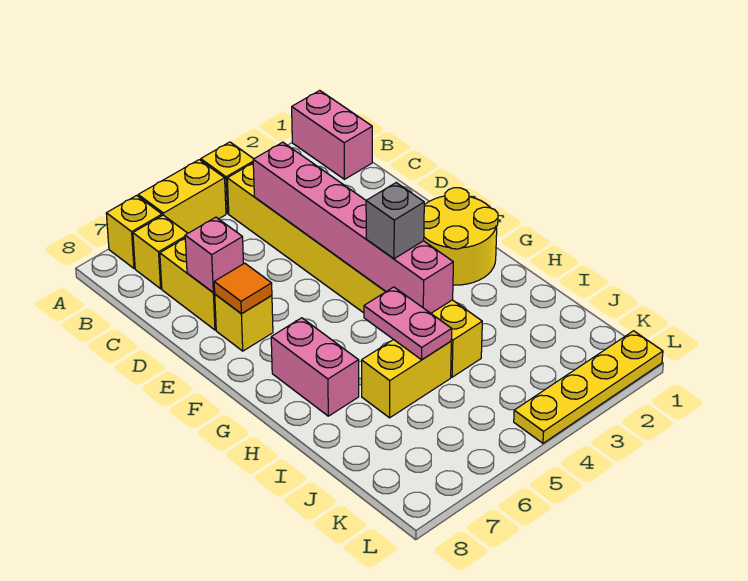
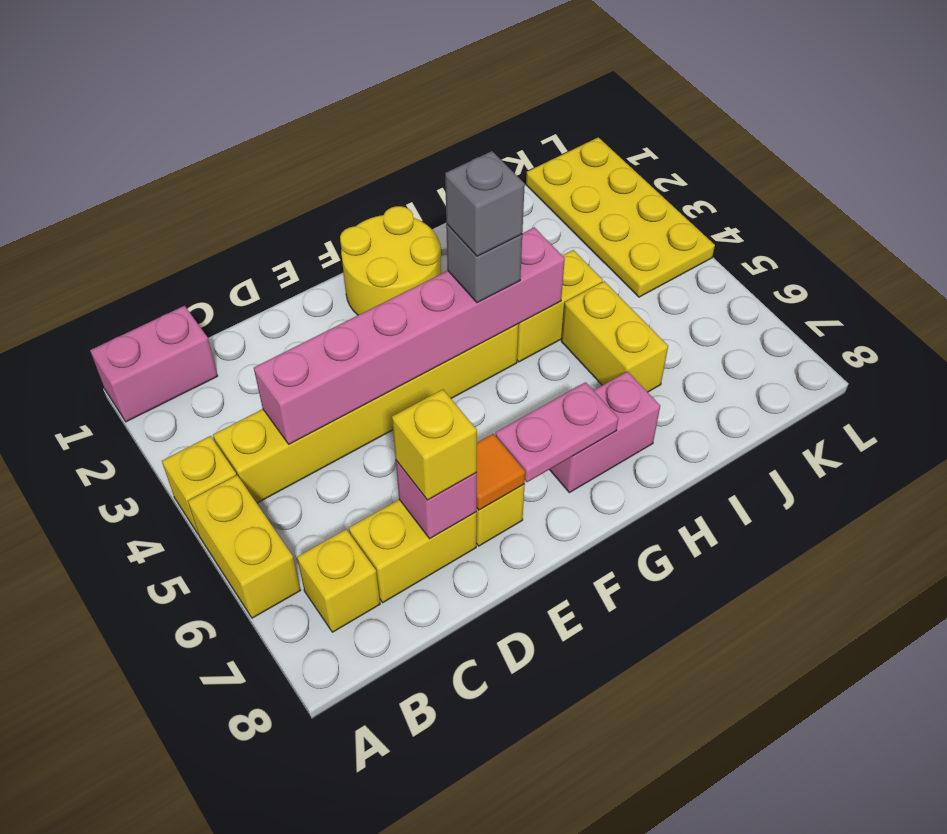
yellow 1x1 brick [106,195,162,268] -> yellow 1x1 brick moved to [392,389,477,500]
none -> grey 1x1 brick [445,151,525,256]
pink 1x2 plate [364,287,452,360] -> pink 1x2 plate moved to [496,382,618,482]
yellow 1x4 plate [514,331,663,443] -> yellow 2x4 plate [526,137,715,297]

